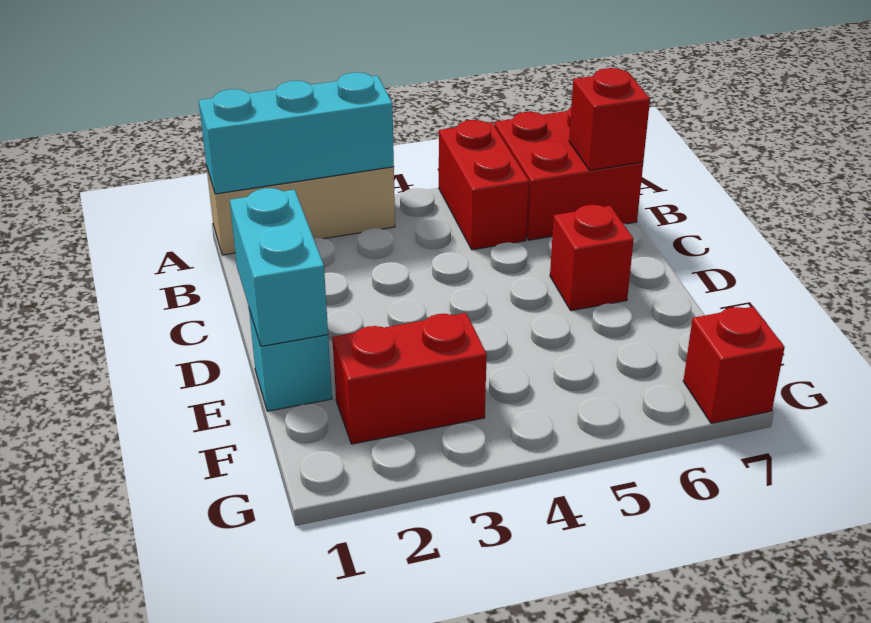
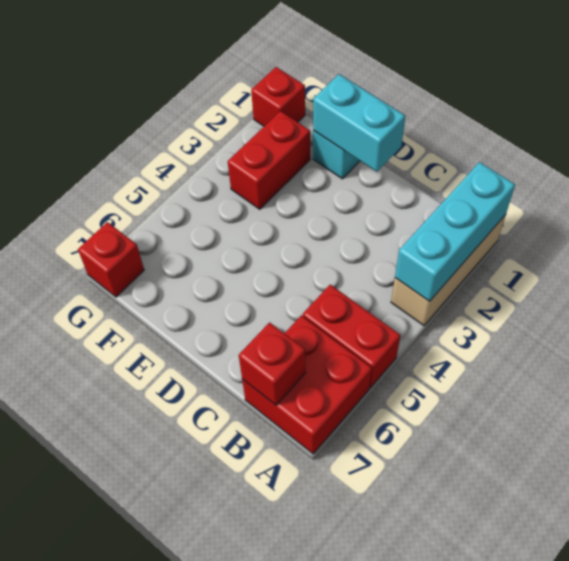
red 1x1 brick [550,205,634,311] -> red 1x1 brick moved to [251,67,305,126]

